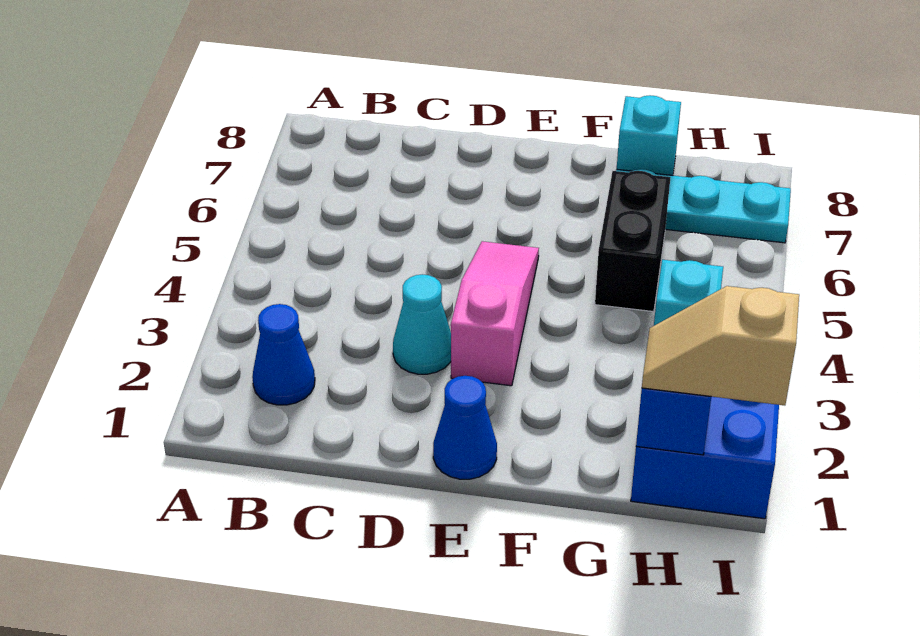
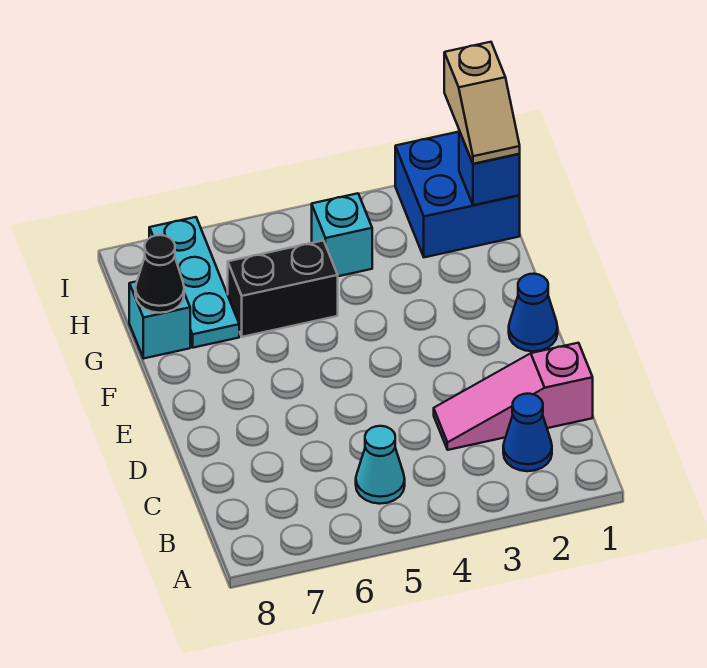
cyan 1x1 cone [393,274,451,374] -> cyan 1x1 cone moved to [356,426,405,504]
pink 1x3 slope [451,241,539,386] -> pink 1x3 slope moved to [434,343,593,450]
none -> black 1x1 cone [135,235,184,313]

